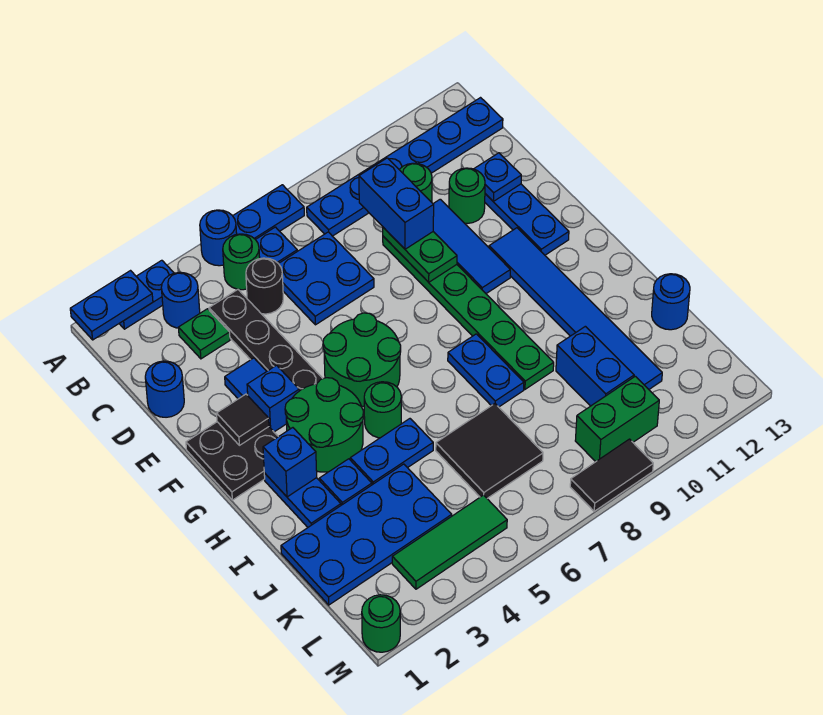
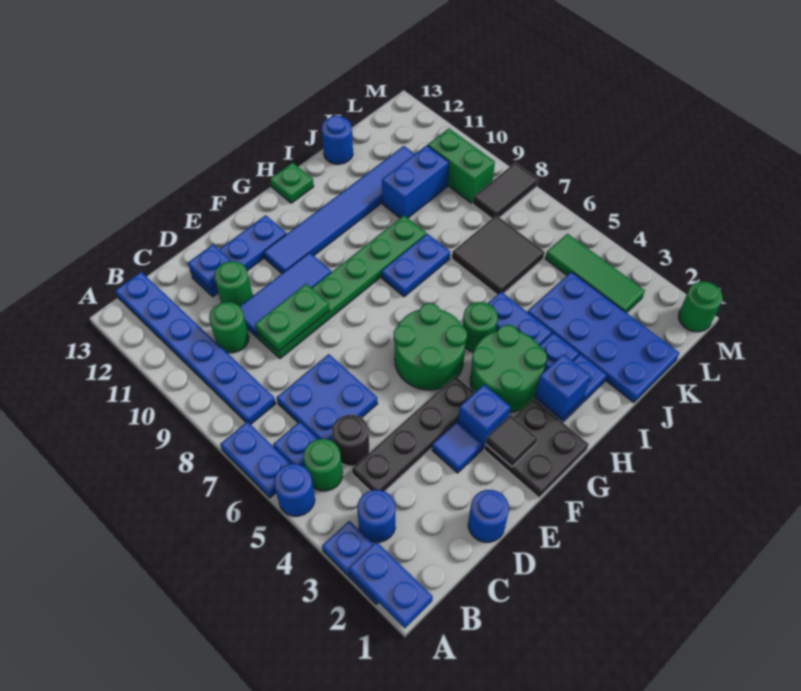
green 1x1 plate [178,309,230,359] -> green 1x1 plate moved to [270,163,314,203]
blue 1x2 brick [359,158,434,249] -> none
black 1x2 tile [570,439,653,511] -> black 1x2 tile turned to [473,163,538,219]

